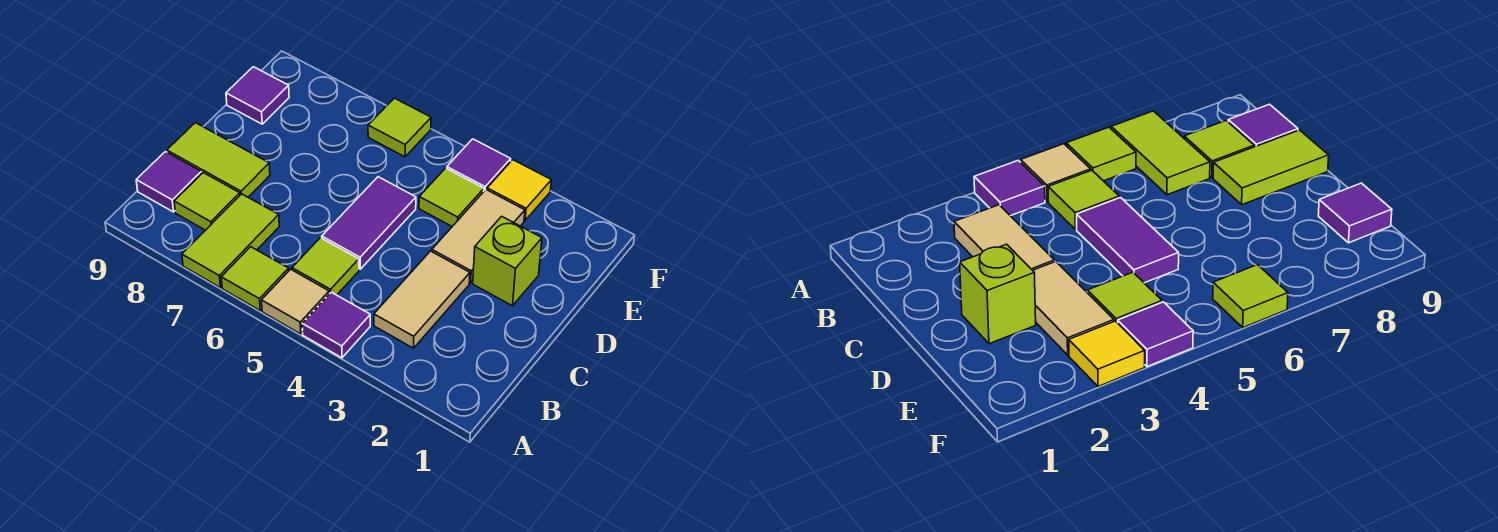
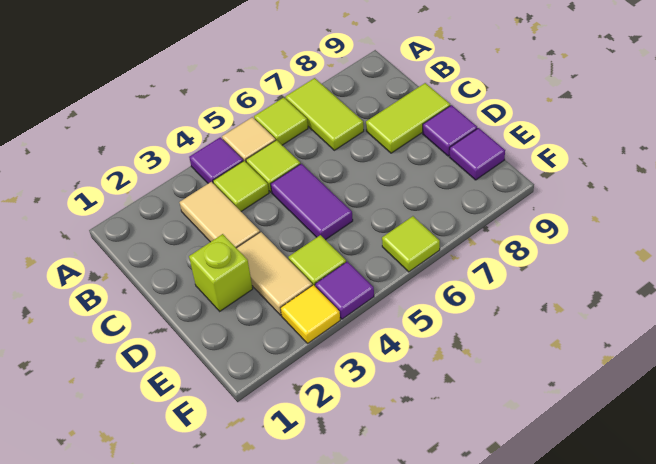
lime 1x1 tile [174,173,240,230] -> lime 1x1 tile moved to [213,161,269,211]
purple 1x1 tile [136,152,202,212] -> purple 1x1 tile moved to [423,105,477,156]

